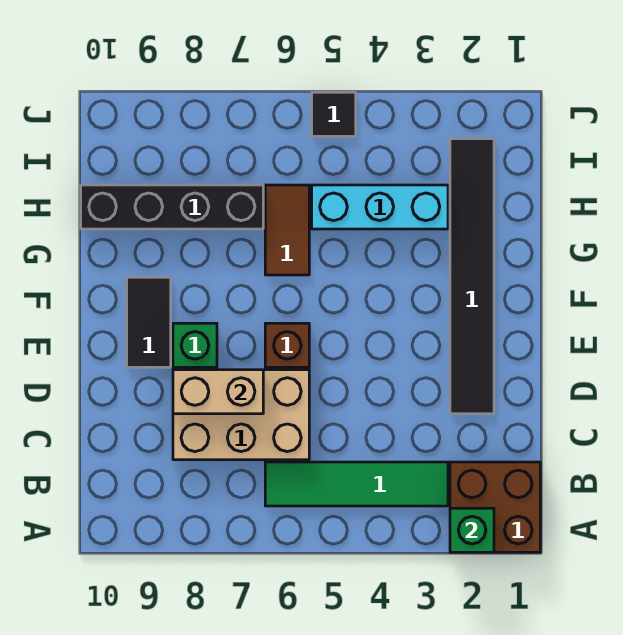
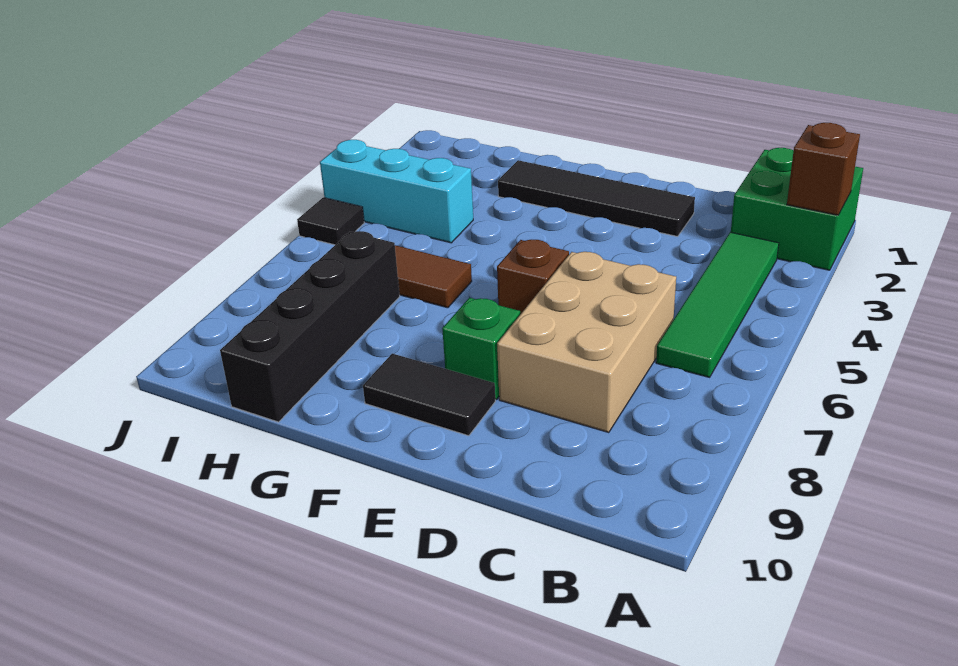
brown 2x2 brick [450,462,540,552] -> green 2x2 brick [731,148,863,270]
green 1x1 brick [450,508,494,552] -> brown 1x1 brick [787,123,860,215]
black 1x6 tile [450,139,494,414] -> black 1x4 tile [498,160,695,236]
tan 1x2 brick [173,370,263,414] -> none
cyan 1x3 brick [312,185,448,229] -> cyan 1x3 brick turned to [320,140,473,243]

